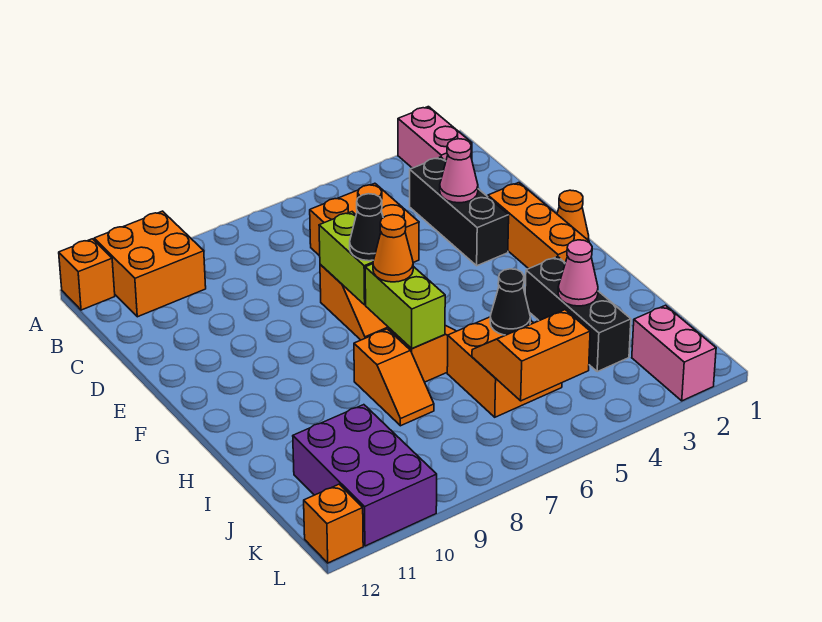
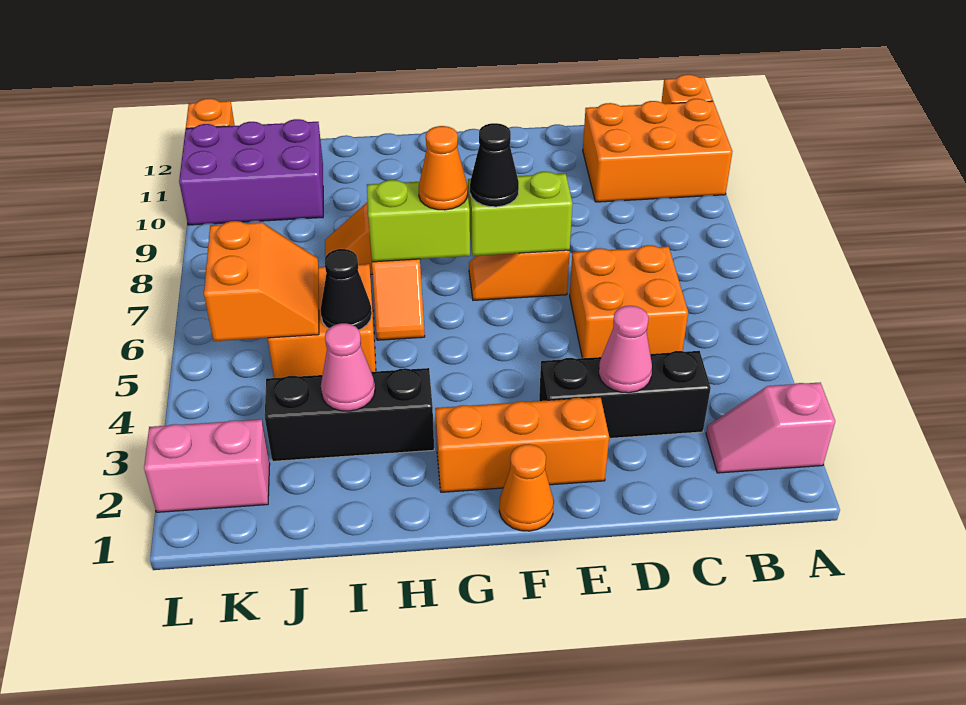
pink 1x2 brick [398,107,472,168] -> pink 1x2 slope [706,383,835,473]
orange 2x2 brick [94,211,206,317] -> orange 2x3 brick [583,99,733,202]

